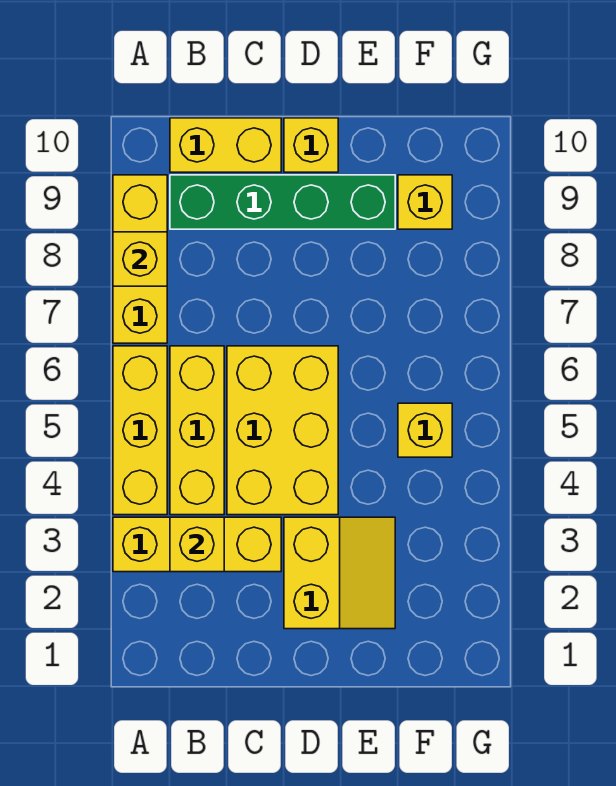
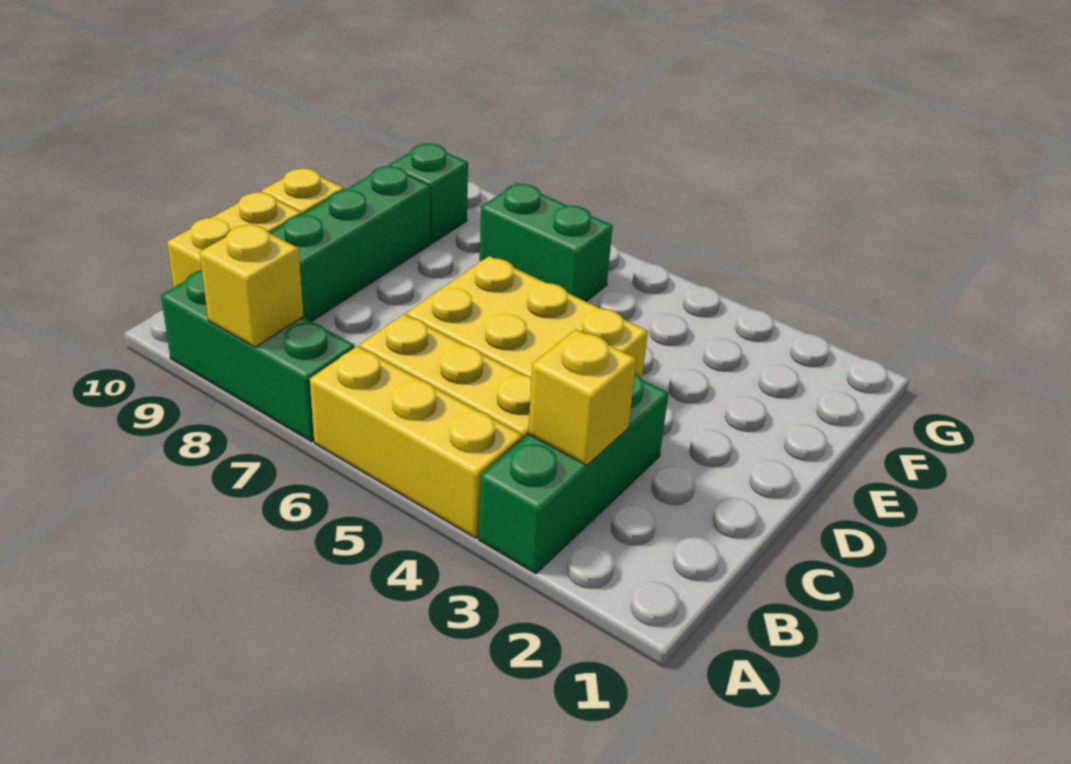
yellow 1x3 brick [113,517,281,572] -> green 1x3 brick [479,373,669,574]
yellow 1x3 brick [113,175,167,343] -> green 1x3 brick [161,270,355,442]
yellow 2x2 slope [284,517,395,629] -> none
yellow 1x1 brick [398,403,452,457] -> none
none -> green 1x2 brick [480,183,613,301]
yellow 1x1 brick [398,175,452,229] -> green 1x1 brick [389,143,468,244]

